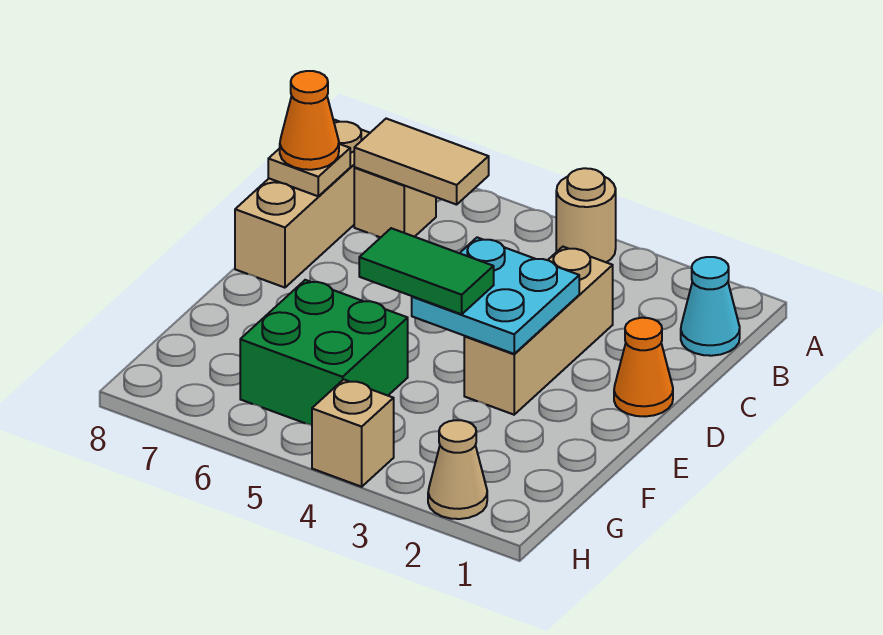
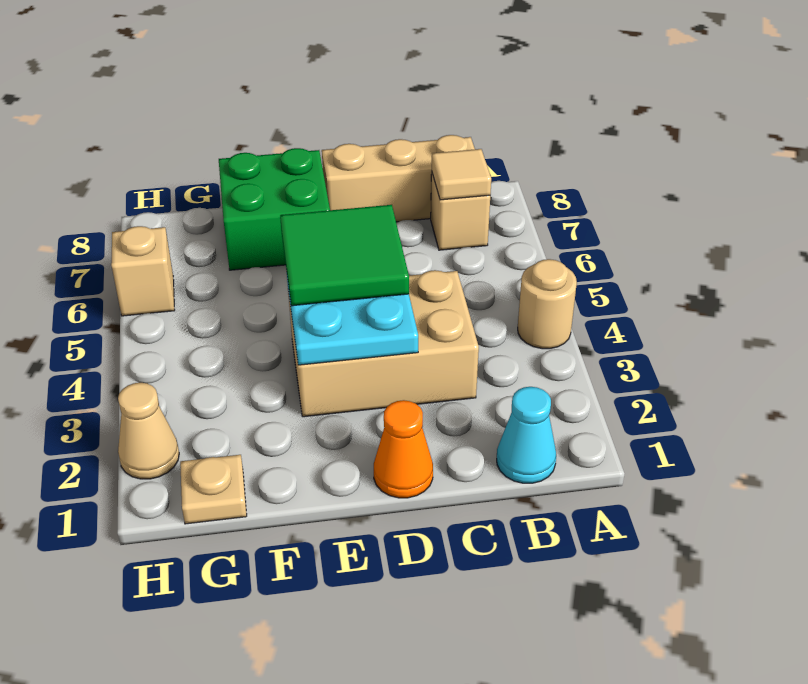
tan 1x2 tile [354,119,489,205] -> tan 1x1 tile [432,149,491,200]
tan 1x3 brick [464,247,613,415] -> tan 2x3 brick [288,270,479,417]
tan 1x1 plate [268,144,350,196] -> tan 1x1 plate moved to [180,455,247,524]
orange 1x1 cone [280,71,339,170] -> none
green 1x2 tile [359,228,494,314] -> green 2x2 tile [280,205,409,306]
green 2x2 brick [240,280,408,425] -> green 2x2 brick moved to [219,148,330,270]
tan 1x1 brick [312,379,394,487] -> tan 1x1 brick moved to [111,226,175,316]

